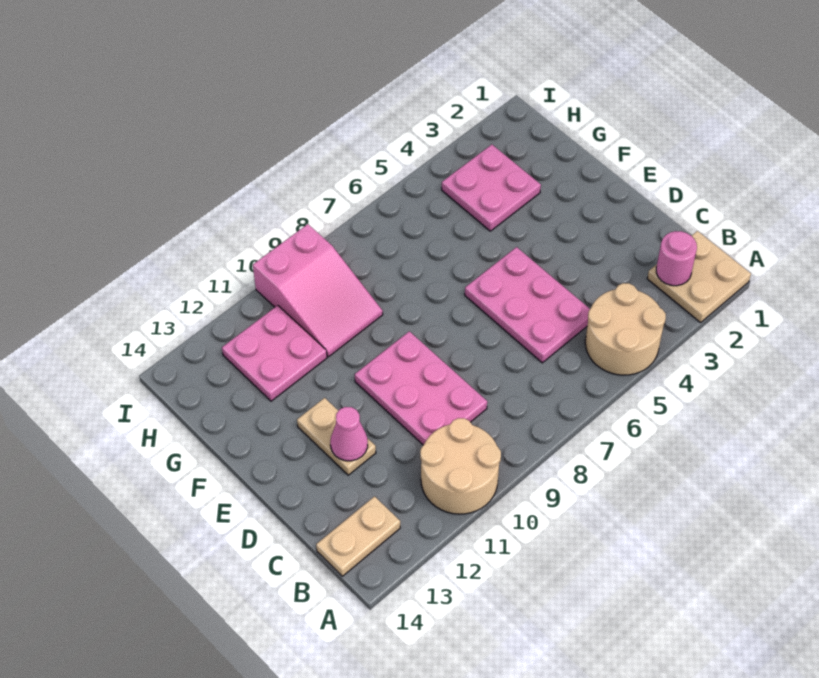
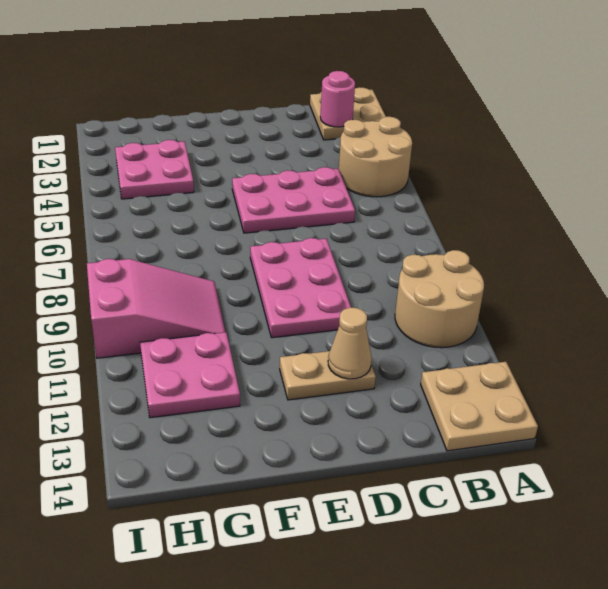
tan 1x2 plate [316,496,400,576] -> tan 2x2 plate [421,362,538,451]
pink 2x3 plate [355,331,487,445] -> pink 2x3 plate turned to [250,238,351,338]
pink 1x1 cone [330,407,368,461] -> tan 1x1 cone [328,307,372,379]

